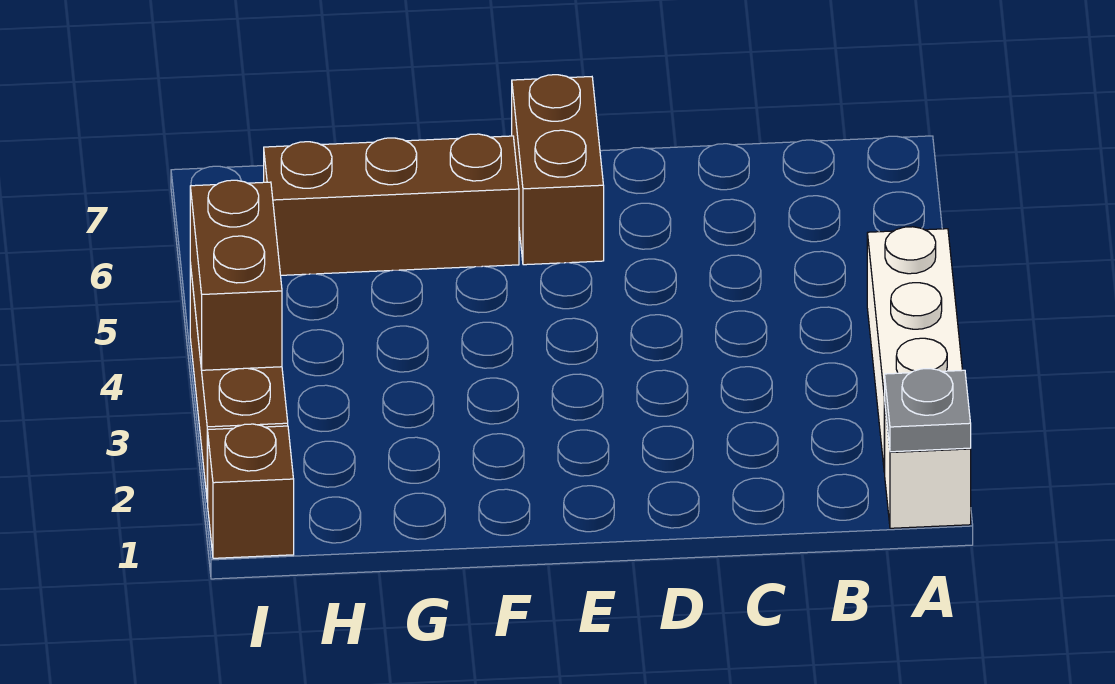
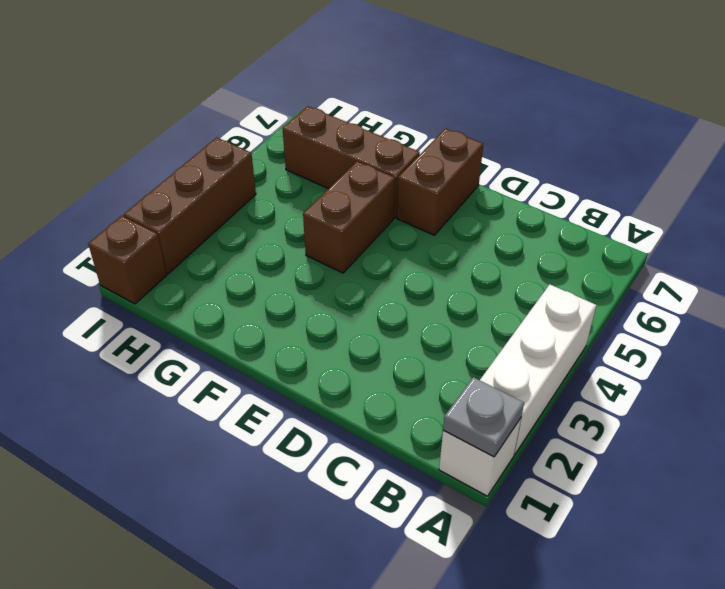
brown 1x2 brick [190,180,282,370] -> brown 1x2 brick moved to [303,162,395,273]

